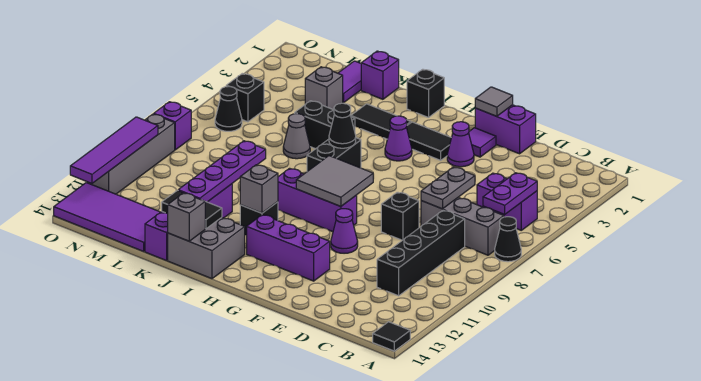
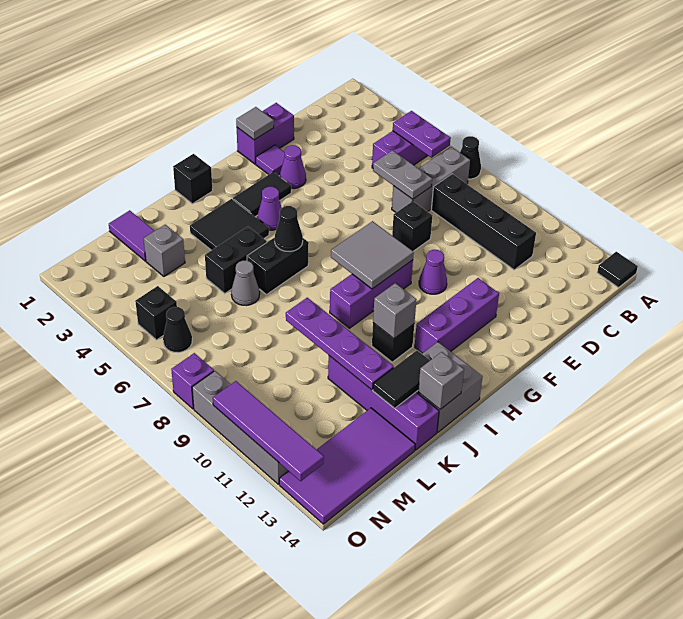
black 1x2 tile [351,104,411,139] -> black 2x2 tile [190,199,269,250]
black 1x2 brick [307,138,361,171] -> black 1x2 brick turned to [247,237,309,295]
purple 1x1 brick [361,51,399,99] -> none

